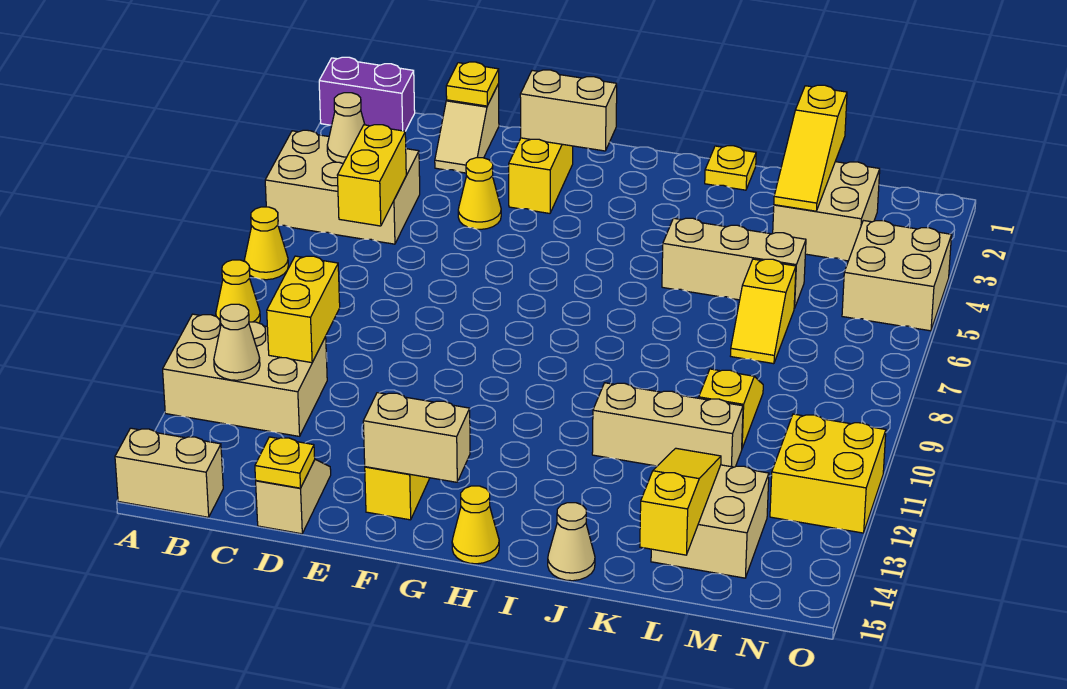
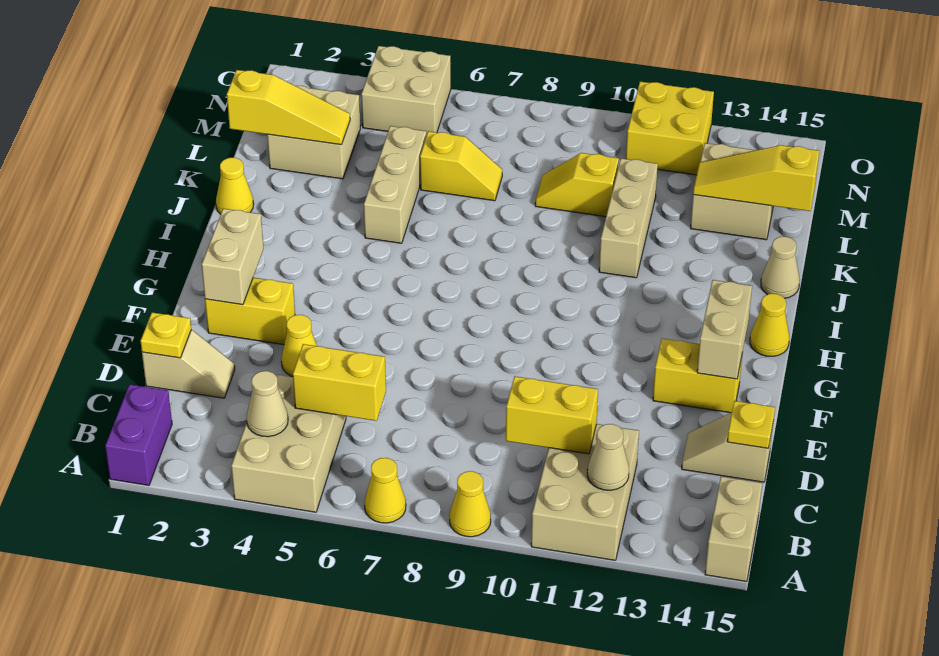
yellow 1x1 plate [705,146,756,190] -> yellow 1x1 cone [216,158,254,214]

